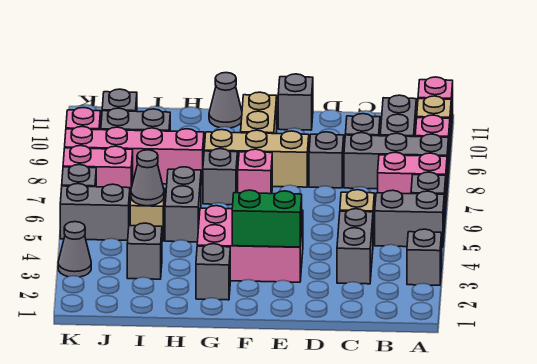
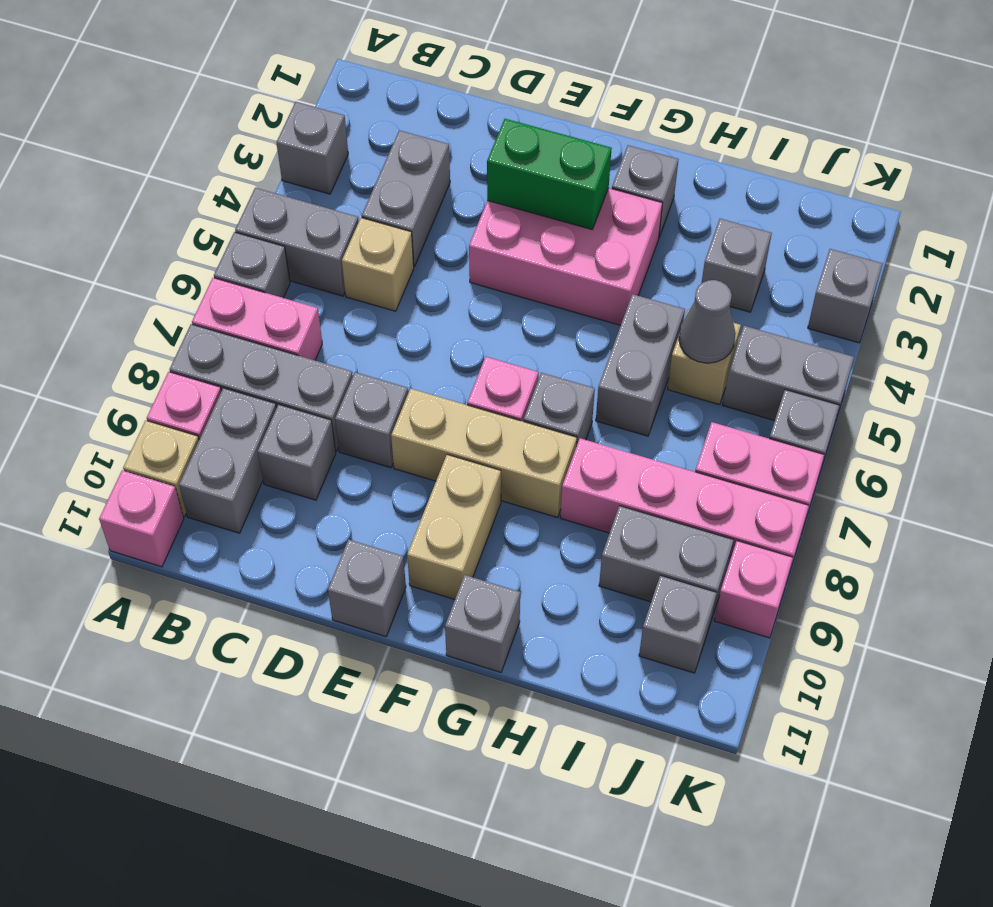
grey 1x1 cone [209,73,242,128] -> grey 1x1 brick [445,575,520,672]
grey 1x1 cone [58,222,91,277] -> grey 1x1 brick [808,249,883,343]

